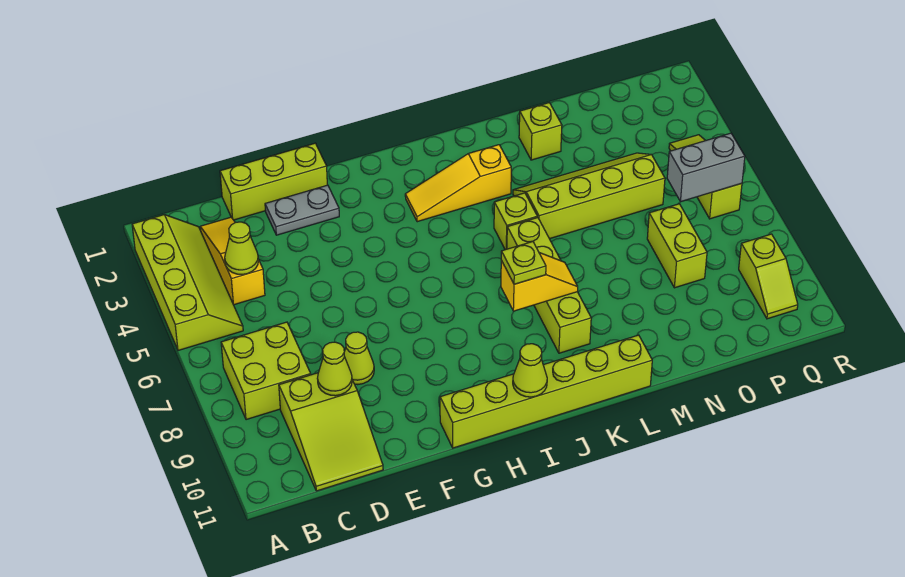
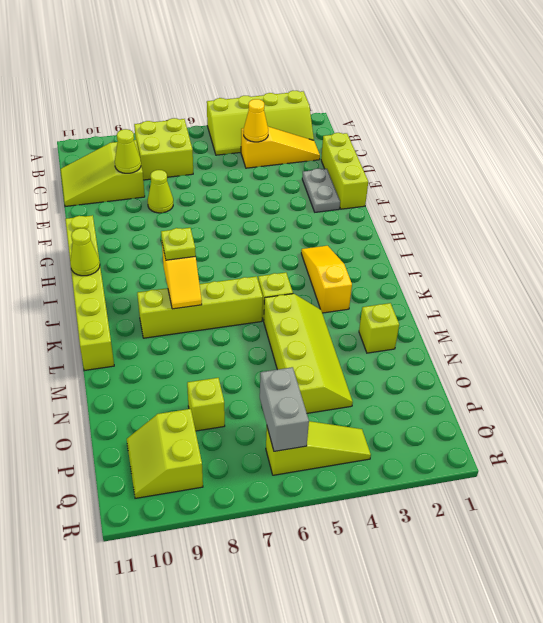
lime 1x1 cone [225,222,258,275] -> yellow 1x1 cone [244,99,268,142]
lime 1x2 brick [647,204,707,288] -> lime 1x1 brick [187,378,225,431]
lime 1x2 slope [739,234,798,319] -> lime 2x2 slope [127,409,203,498]

